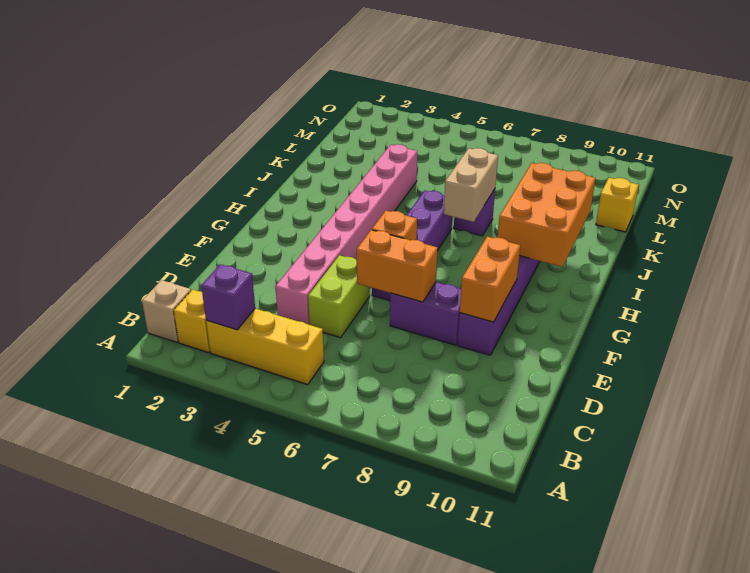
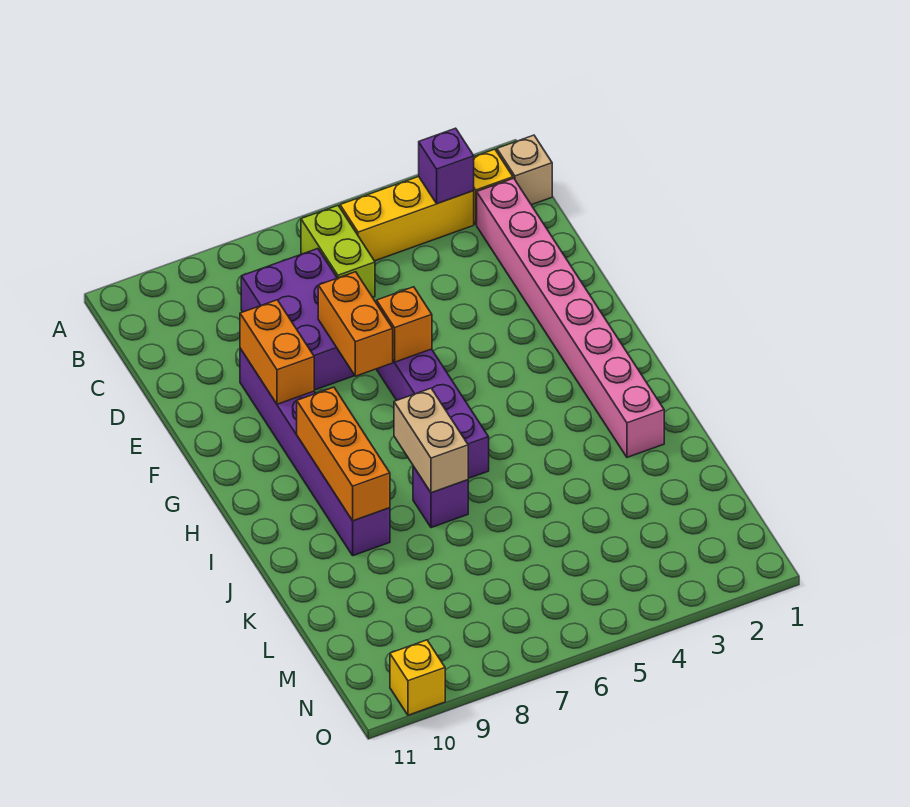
pink 1x8 brick [275,144,417,325] -> pink 1x8 brick moved to [477,178,664,457]
lime 1x2 brick [308,255,370,338] -> lime 1x2 brick moved to [301,206,375,297]
orange 1x2 brick [357,230,438,302] -> orange 1x2 brick turned to [318,272,393,376]
purple 1x2 brick [390,282,461,345] -> purple 2x3 brick [241,249,355,390]
orange 2x3 brick [498,163,596,267] -> orange 1x3 brick [297,387,390,521]
yellow 1x1 brick [596,178,639,232] -> yellow 1x1 brick moved to [390,640,445,715]

